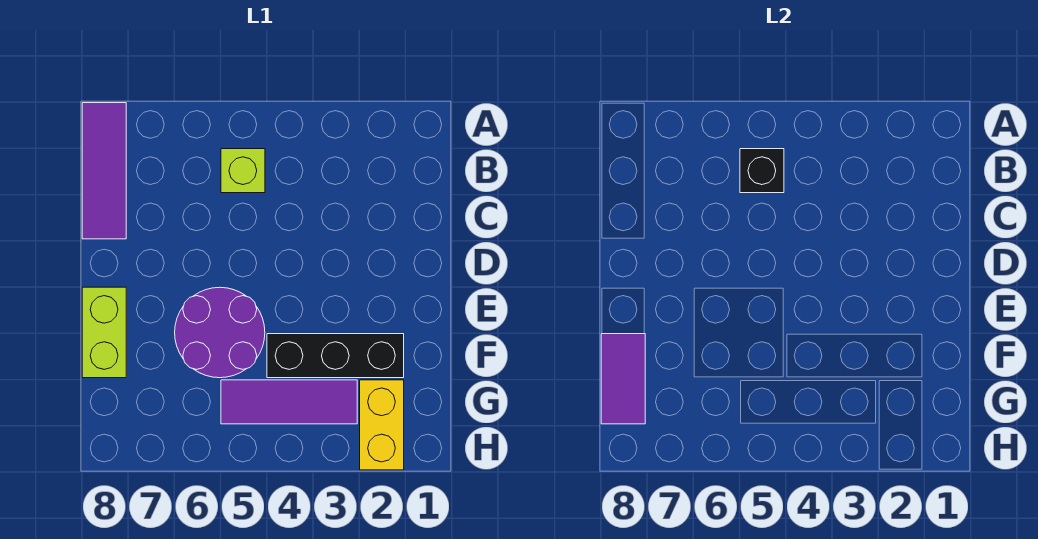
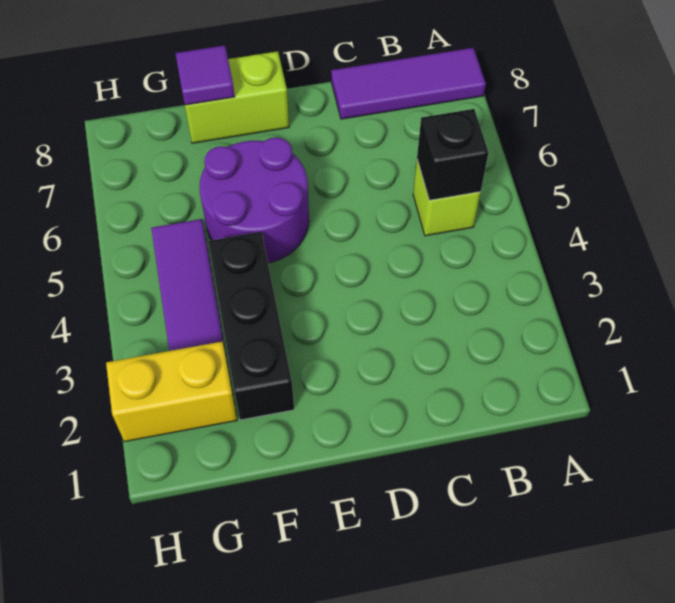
purple 1x2 tile [601,334,645,424] -> purple 1x1 tile [176,45,235,105]

